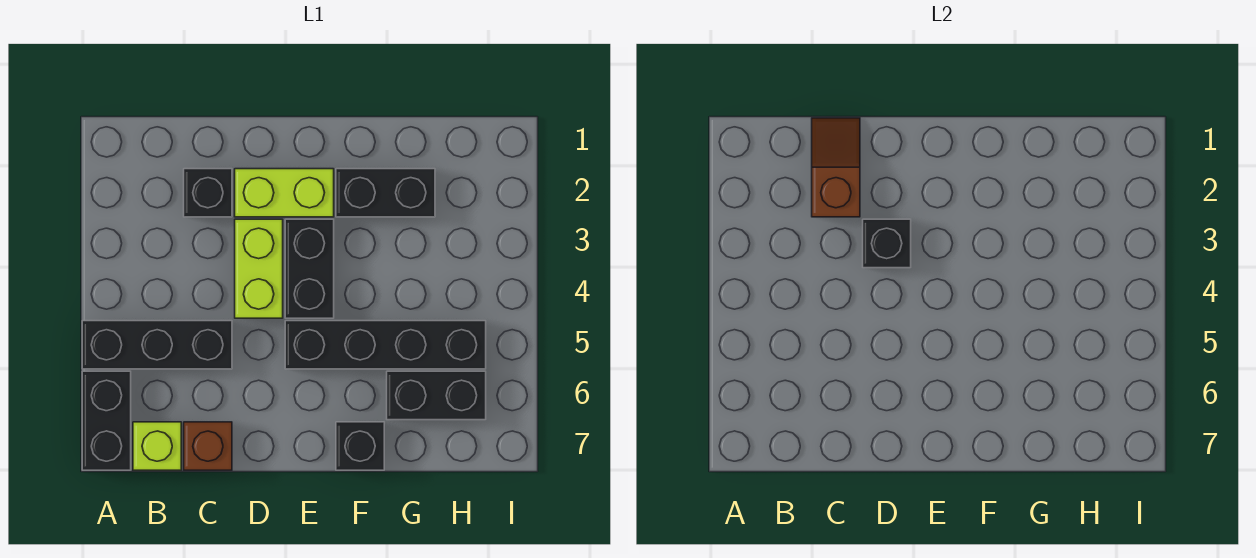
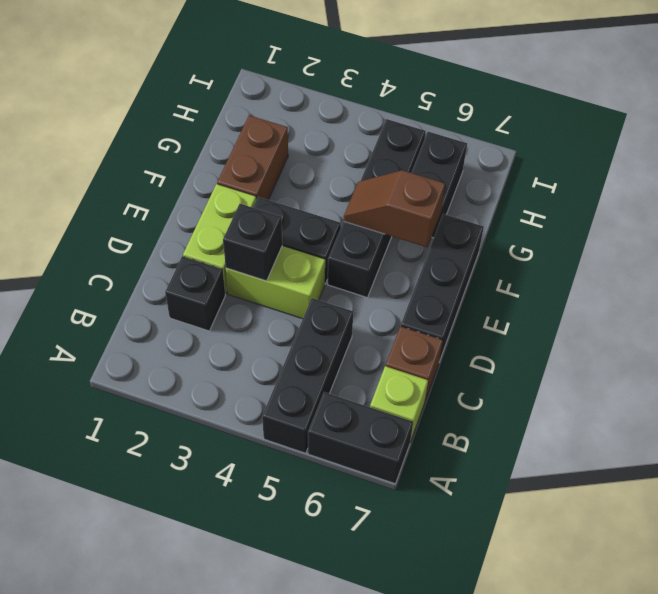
brown 1x2 slope [812,118,860,217] -> brown 1x2 slope moved to [344,170,445,247]
black 1x2 brick [336,169,435,217] -> brown 1x2 brick [217,115,288,200]
black 1x1 brick [336,422,384,470] -> black 1x3 brick [401,214,484,362]

